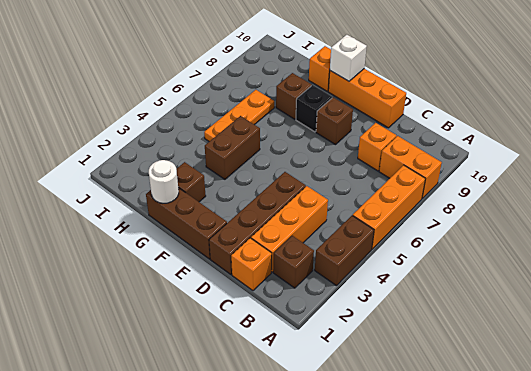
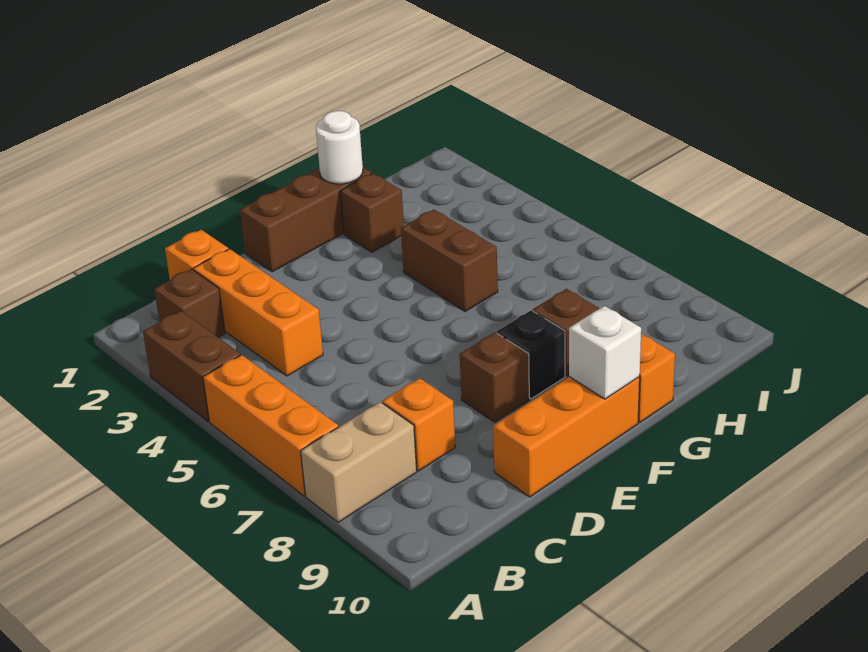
orange 1x2 brick [379,136,442,199] -> tan 1x2 brick [301,402,417,522]
brown 1x4 brick [209,172,306,275] -> none
orange 1x3 plate [204,90,274,141] -> none

